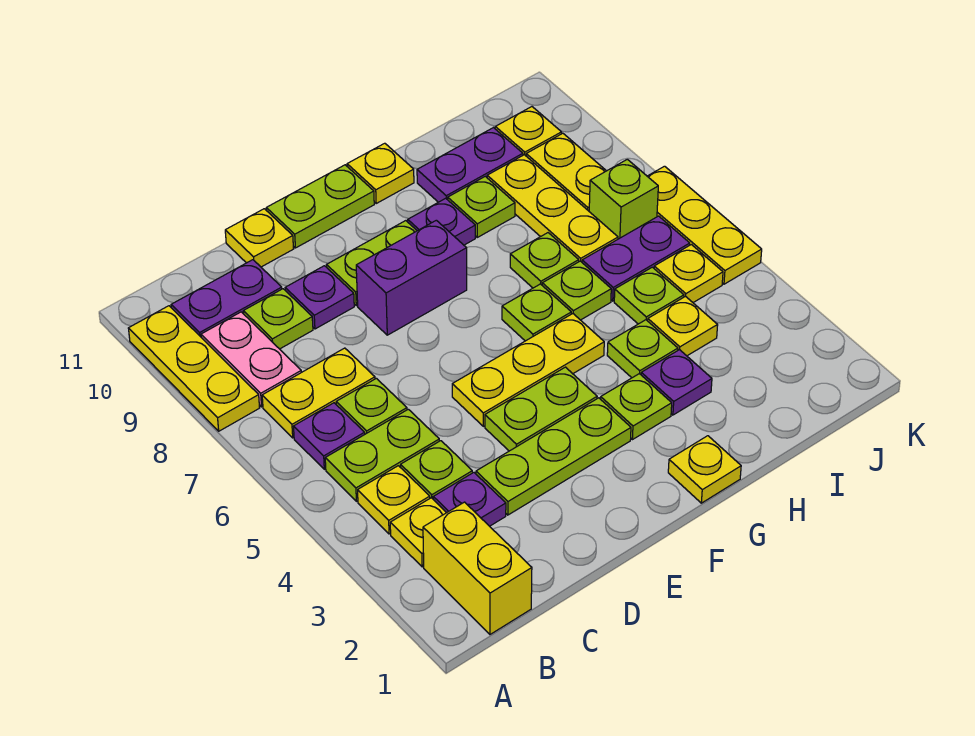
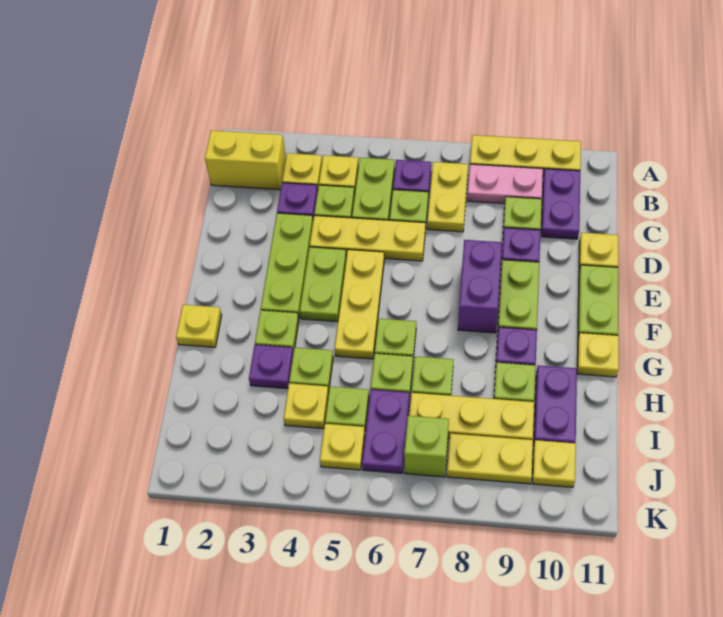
yellow 1x3 plate [647,166,762,284] -> yellow 1x3 plate moved to [310,215,426,261]

